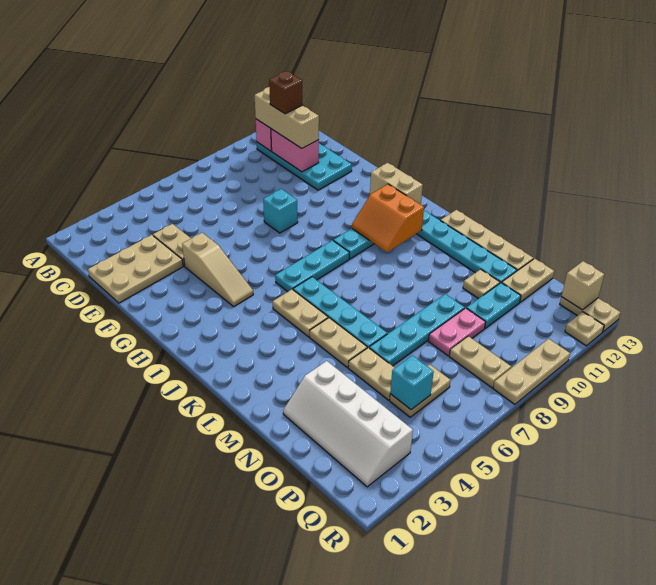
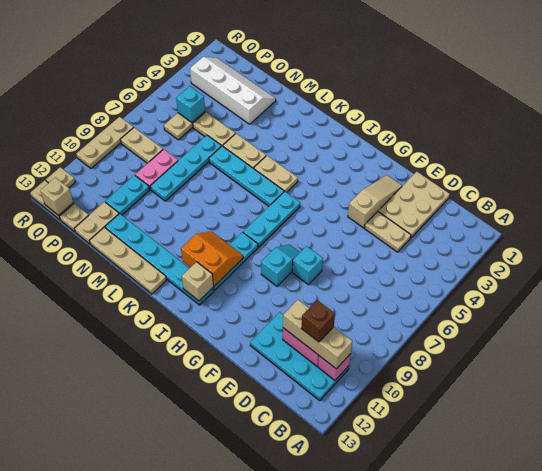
tan 1x3 slope [182,233,253,306] -> tan 1x3 slope turned to [348,175,402,228]
none -> cyan 1x2 slope [261,245,300,286]
tan 1x2 brick [370,163,423,205] -> tan 1x1 brick [182,262,214,301]
tan 1x1 plate [463,269,500,299] -> tan 1x1 plate moved to [60,204,89,232]

